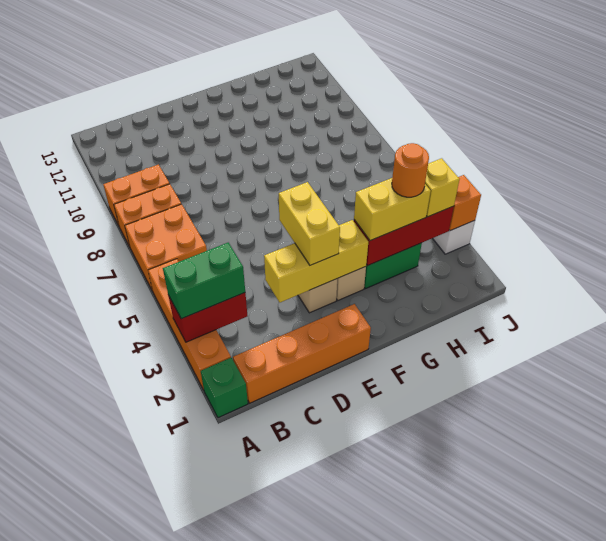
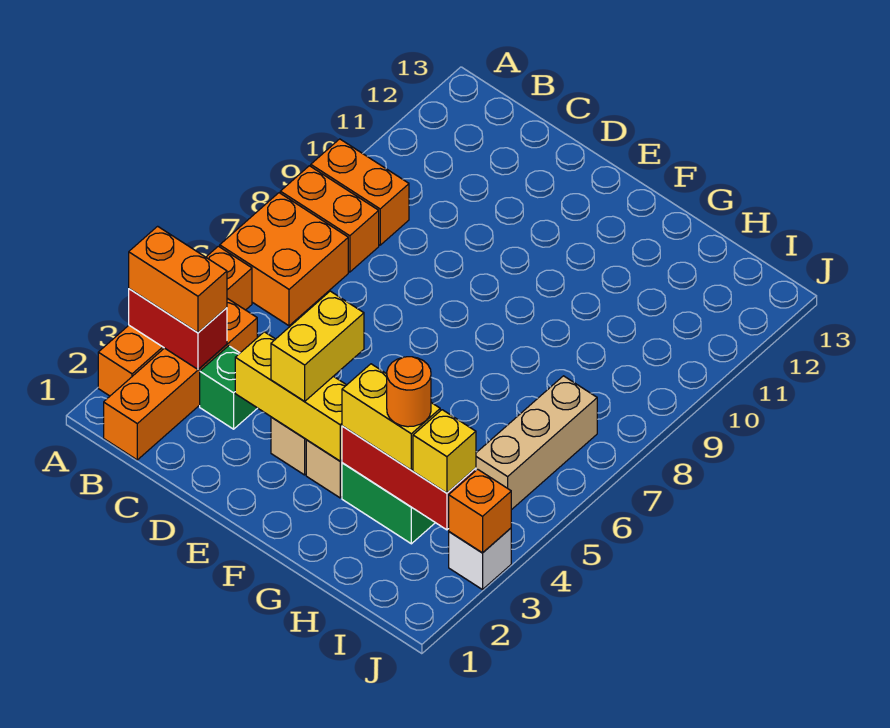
green 1x1 brick [201,358,248,418] -> green 1x1 brick moved to [200,346,257,429]
green 1x2 brick [163,243,245,319] -> orange 1x2 brick [129,226,227,333]
orange 1x4 brick [233,304,371,403] -> orange 1x4 brick turned to [104,298,257,460]
none -> tan 1x3 brick [476,376,597,510]

